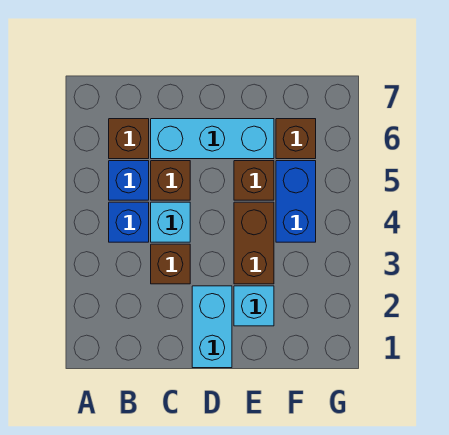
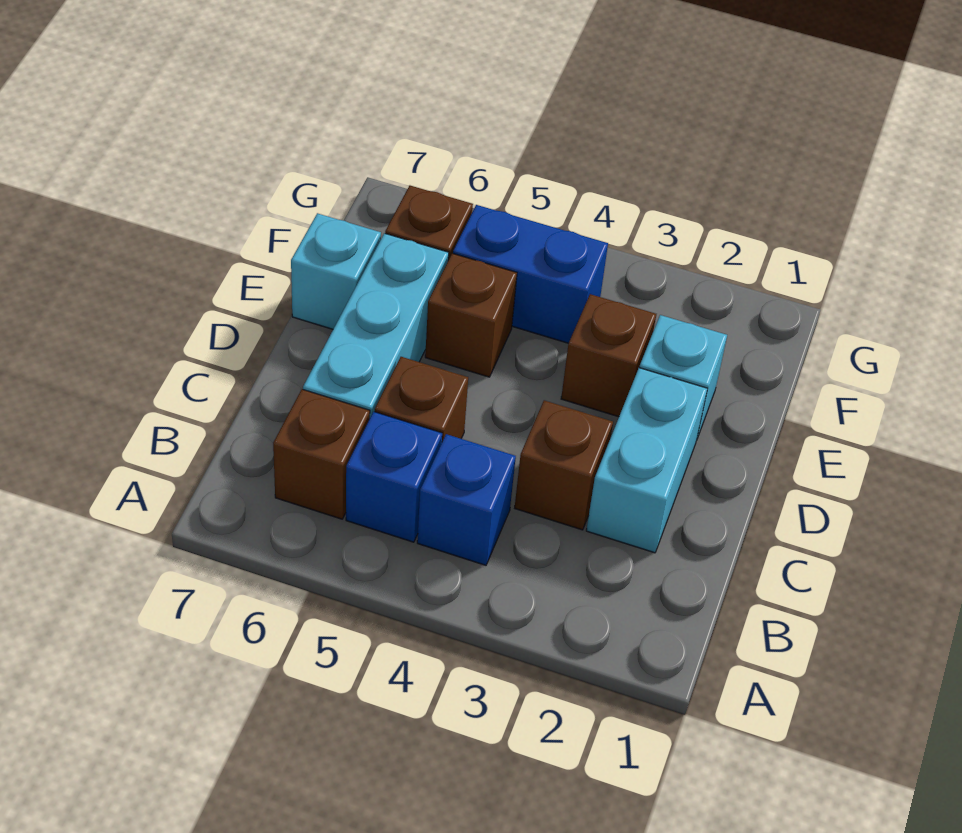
cyan 1x1 brick [151,202,190,242] -> cyan 1x1 brick moved to [291,213,381,329]
cyan 1x2 brick [192,286,232,368] -> cyan 1x2 brick turned to [586,368,708,553]
brown 1x2 brick [234,202,274,284] -> brown 1x1 brick [561,294,656,417]

